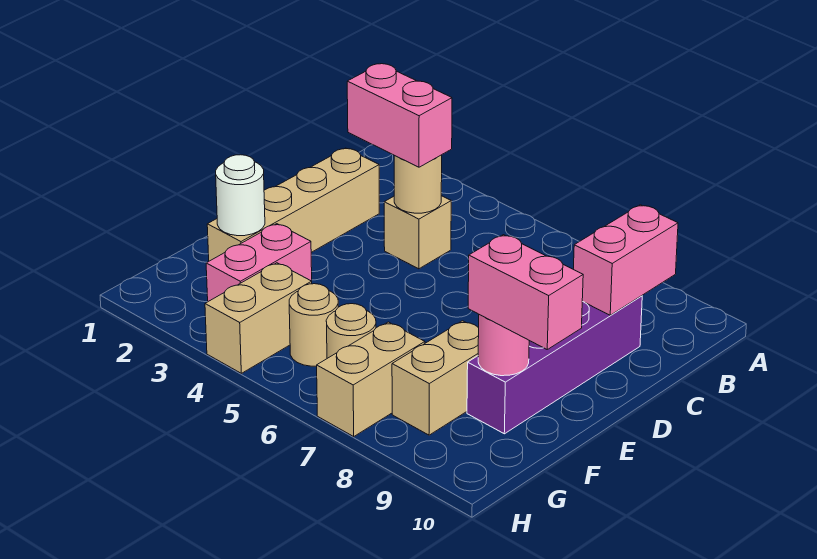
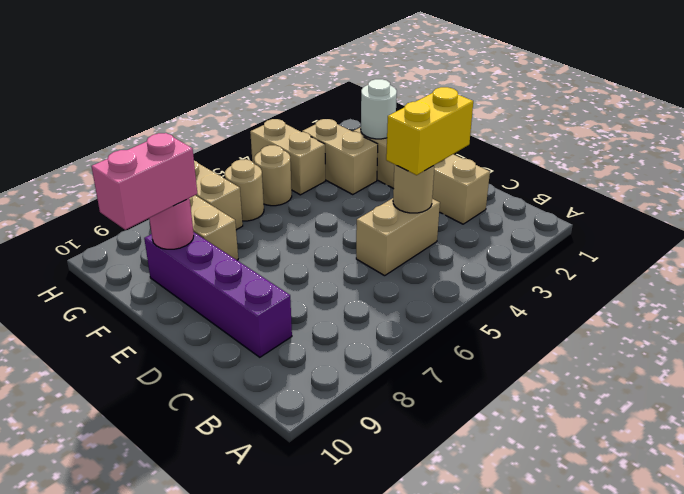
pink 1x2 brick [573,205,678,315] -> none
pink 1x2 brick [347,64,452,167] -> yellow 1x2 brick [386,87,473,175]
tan 1x1 brick [384,196,451,269] -> tan 1x2 brick [356,198,440,276]
pink 1x2 brick [206,224,312,301] -> tan 1x2 brick [302,119,378,194]

